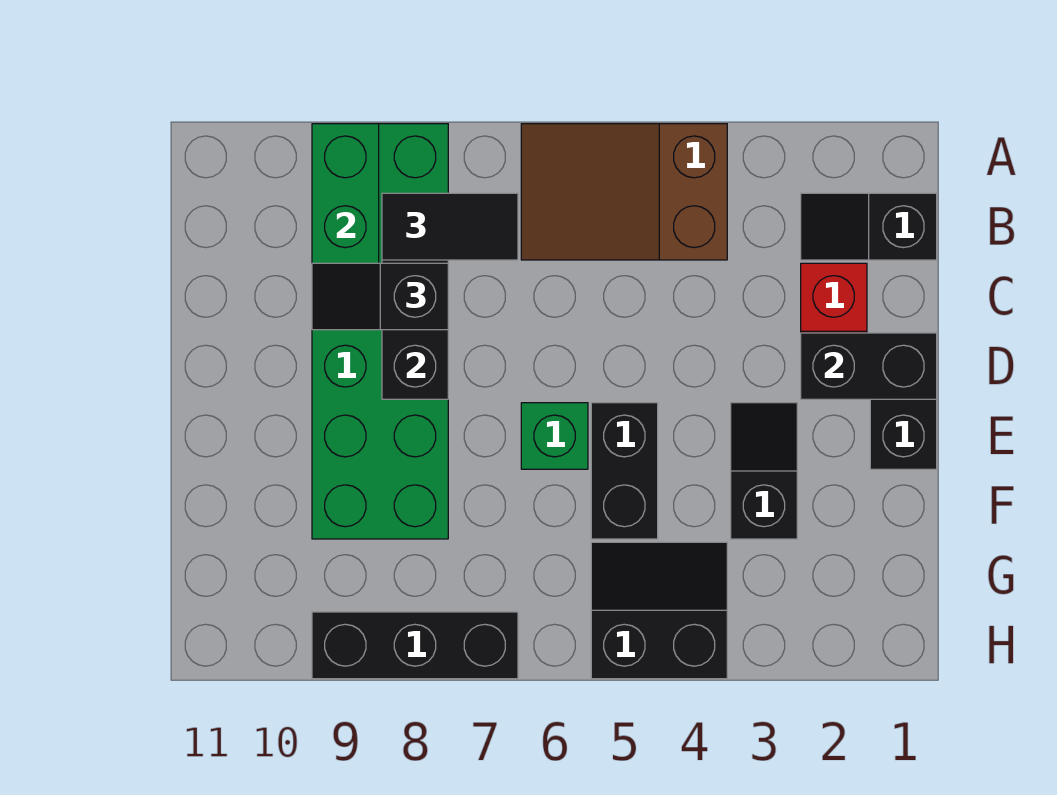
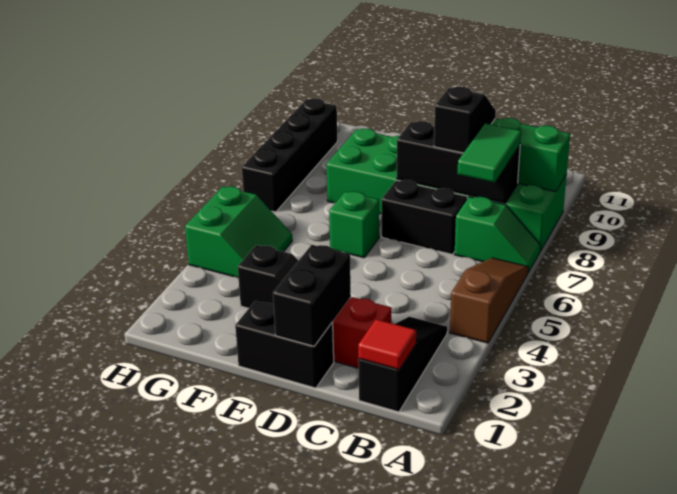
brown 2x3 slope [521,124,727,260] -> brown 1x3 slope [450,258,528,343]
none -> green 1x2 slope [455,197,541,273]
black 1x2 slope [801,193,937,260] -> black 1x3 slope [358,317,447,412]
none -> red 1x1 tile [358,319,416,370]
black 1x2 tile [382,193,518,260] -> green 1x2 tile [458,123,521,182]
black 1x2 brick [591,403,658,539] -> black 1x2 brick moved to [382,180,467,254]
black 2x2 slope [591,542,727,679] -> green 2x2 slope [185,186,292,278]
black 1x3 brick [312,612,518,679] -> black 1x4 brick [242,98,338,212]

